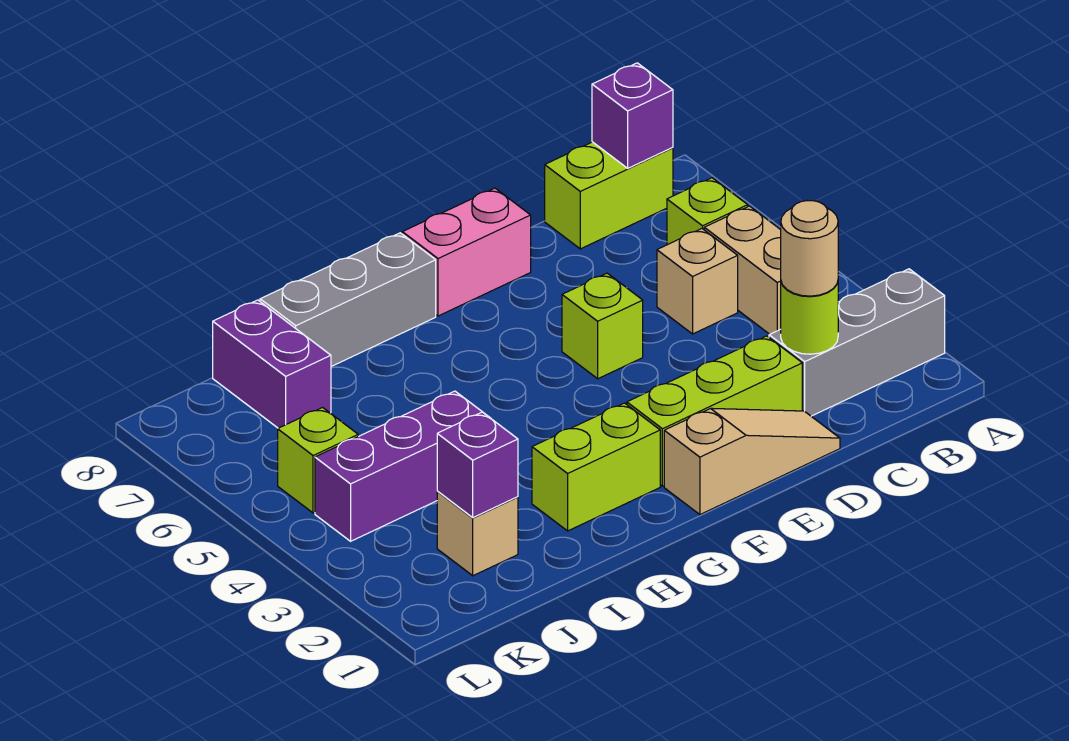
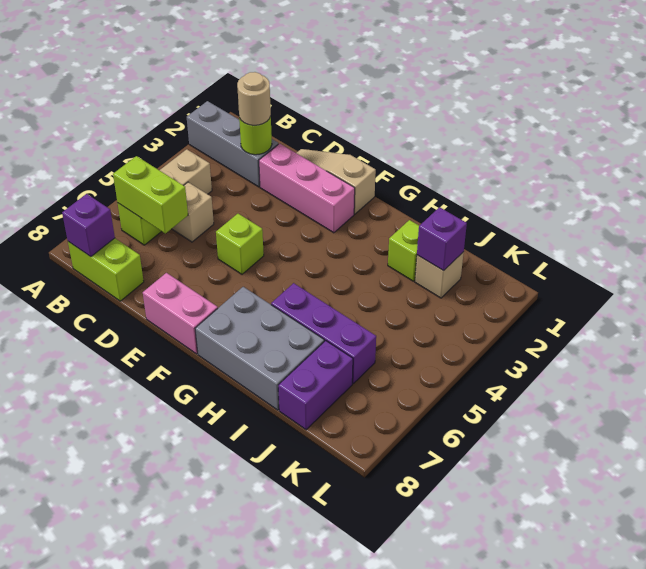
lime 1x3 brick [627,336,802,486] -> pink 1x3 brick [259,143,355,233]
lime 1x2 brick [532,403,660,531] -> lime 1x2 brick moved to [113,156,188,233]
grey 1x3 brick [260,233,436,366] -> grey 2x3 brick [195,287,324,410]
purple 1x3 brick [315,391,482,541] -> purple 1x3 brick moved to [271,283,376,383]
lime 1x1 brick [278,408,358,513] -> lime 1x1 brick moved to [388,220,419,281]

